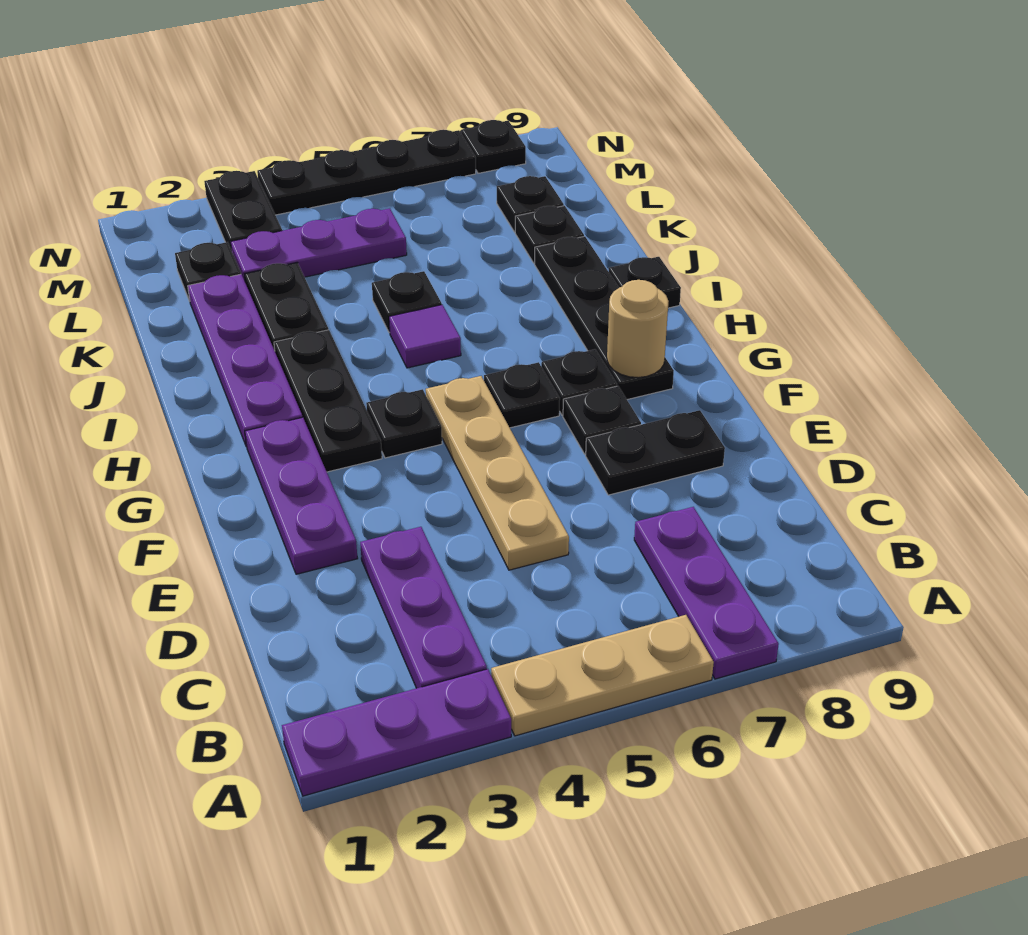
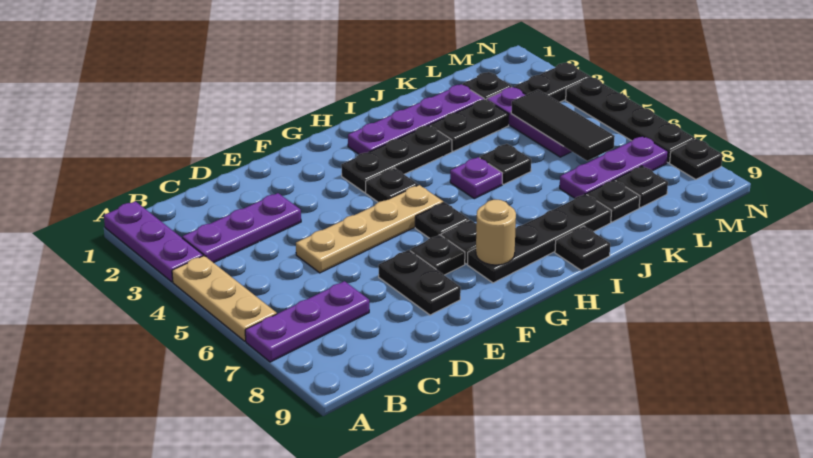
purple 1x3 plate [245,417,358,574] -> purple 1x3 plate moved to [560,136,668,198]
purple 1x1 tile [389,305,461,368] -> purple 1x1 plate [450,157,502,199]
none -> black 1x3 tile [511,89,615,161]

